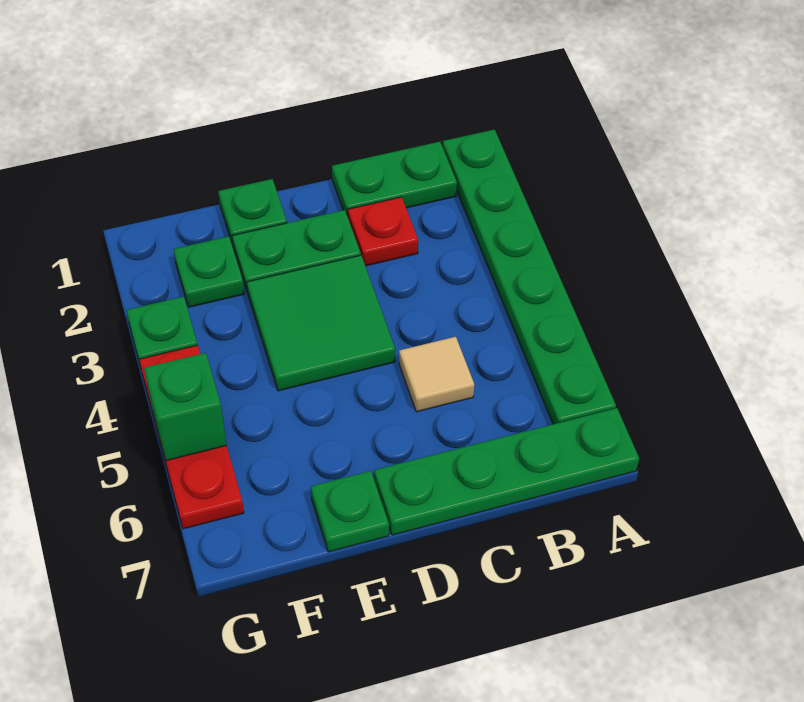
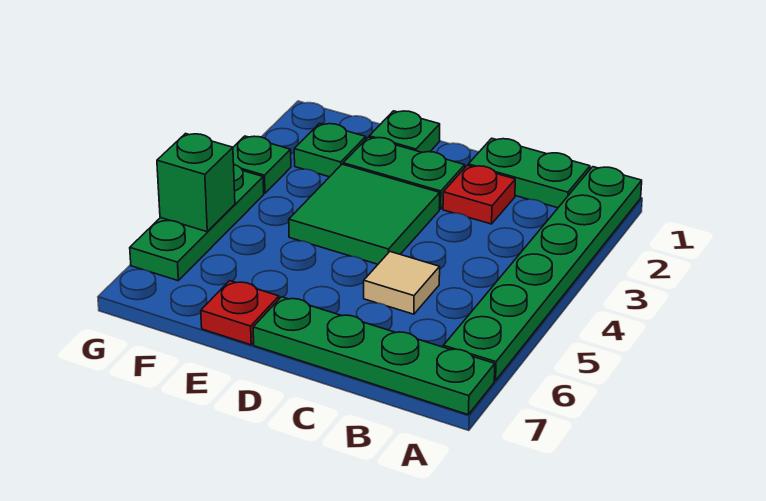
green 1x1 plate [311,471,389,552] -> red 1x1 plate [201,281,279,345]
red 1x3 plate [139,345,244,529] -> green 1x3 plate [130,165,264,281]

